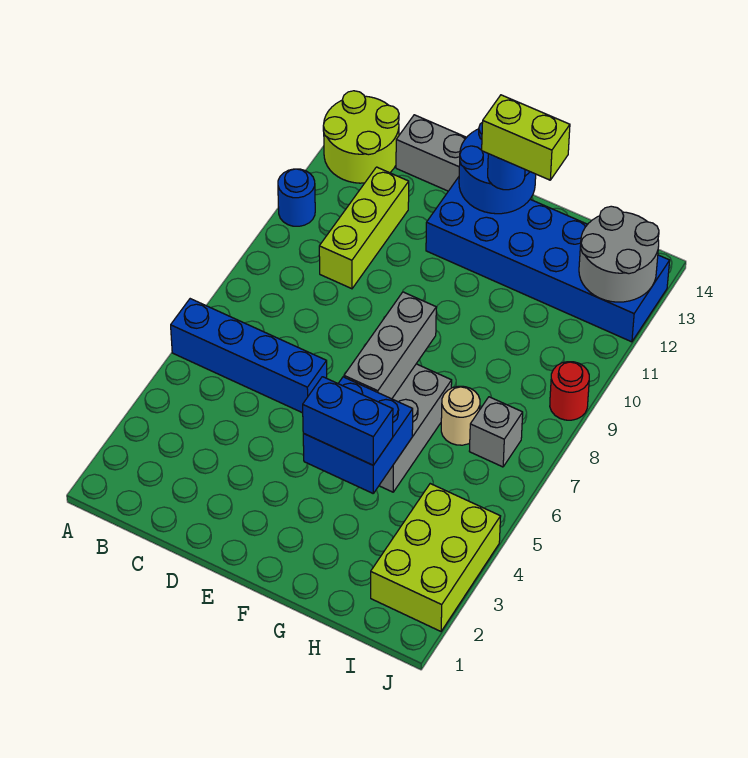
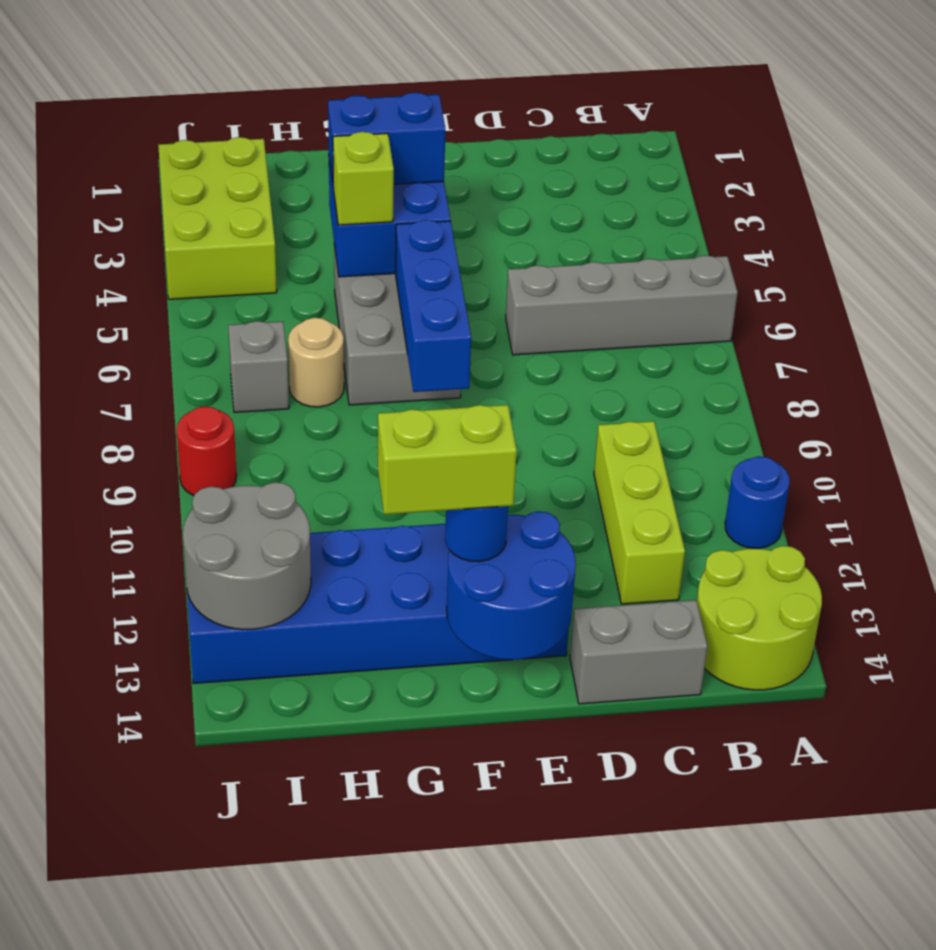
blue 1x4 brick [171,299,327,413] -> grey 1x4 brick [506,255,738,355]
grey 1x3 brick [344,292,436,399] -> blue 1x3 brick [396,220,471,392]
none -> lime 1x1 brick [333,132,394,225]

